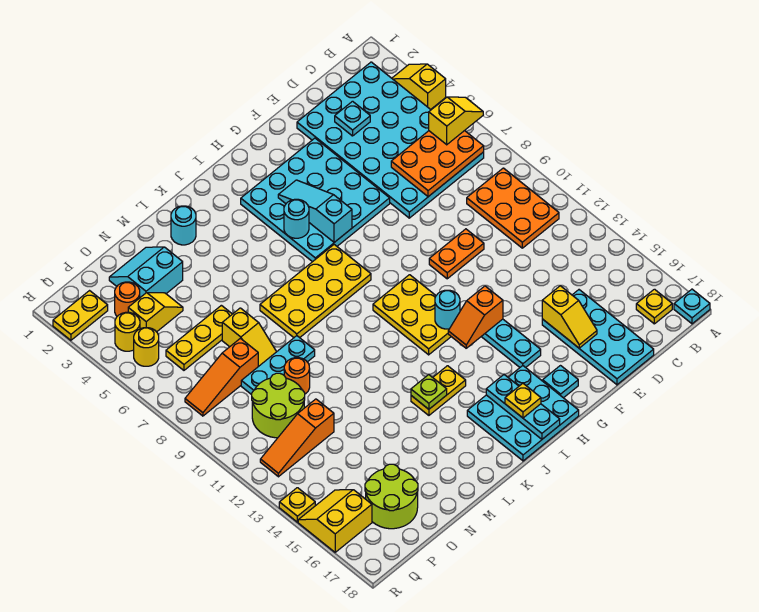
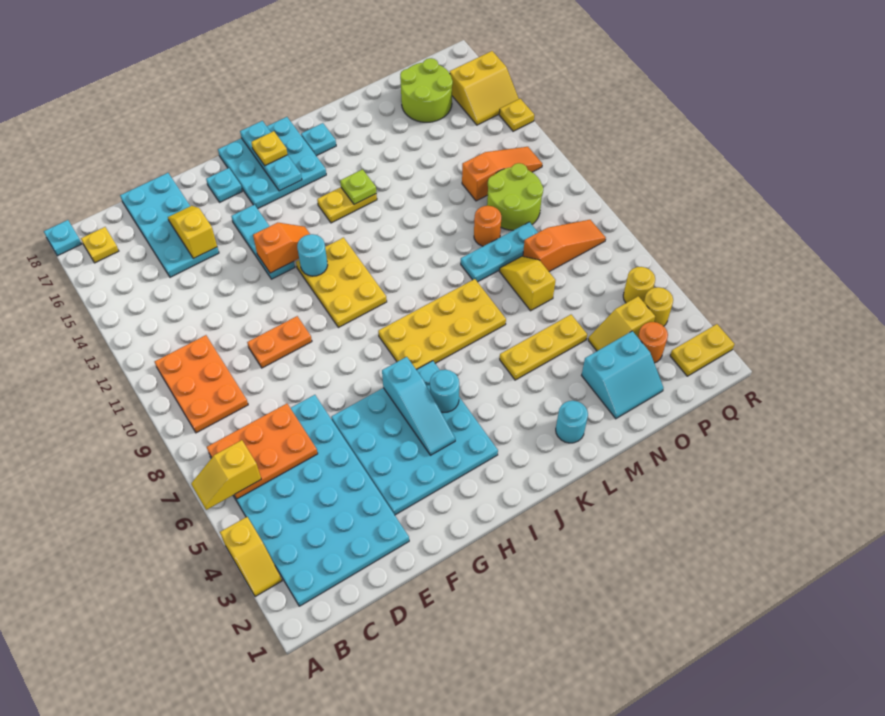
cyan 1x1 plate [335,101,370,136] -> cyan 1x1 plate moved to [301,123,336,156]
yellow 1x3 plate [166,305,232,370] -> yellow 1x3 plate moved to [500,315,587,380]

